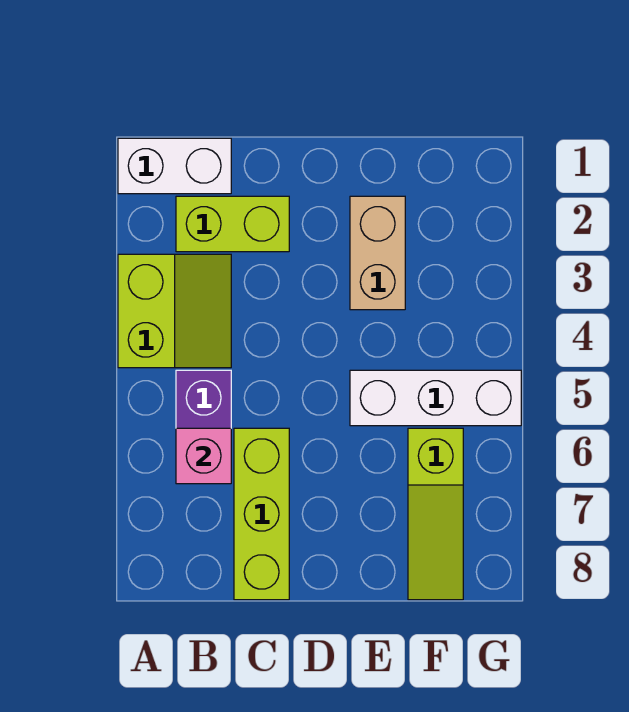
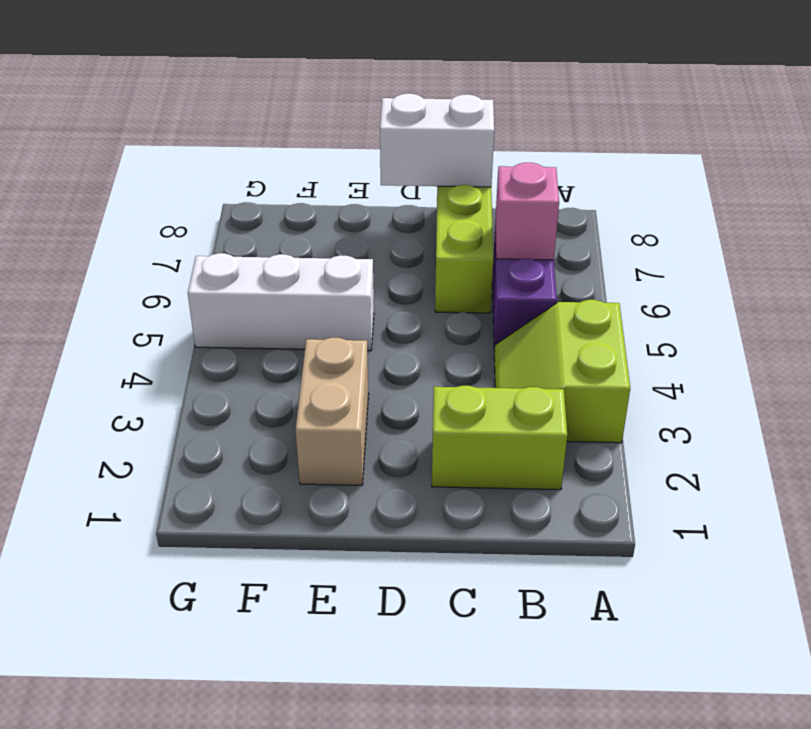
white 1x2 brick [118,138,231,194] -> white 1x2 brick moved to [380,94,494,187]
lime 1x3 slope [408,428,463,600] -> none

